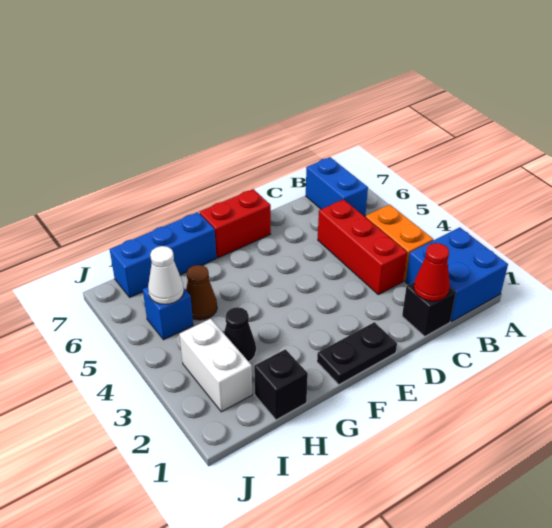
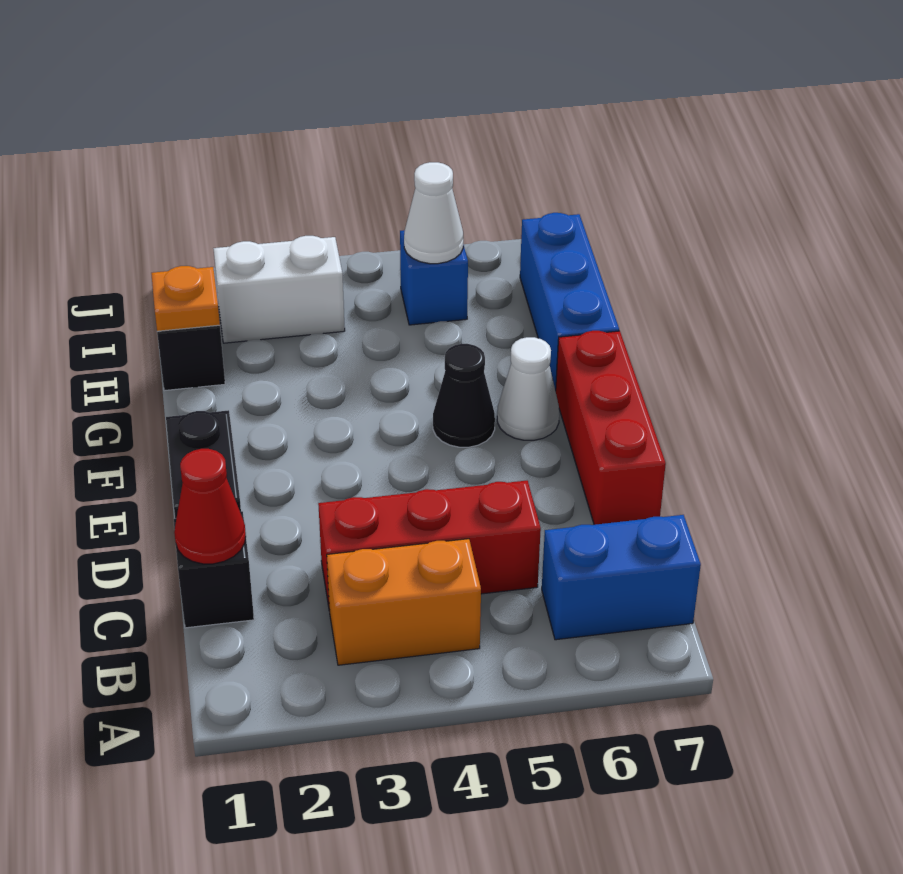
blue 2x2 brick [406,227,508,322] -> none
red 1x2 brick [199,189,271,258] -> red 1x3 brick [556,331,666,525]
none -> white 1x1 cone [497,337,559,440]
none -> orange 1x1 plate [151,266,220,331]
black 1x1 cone [224,307,256,362] -> black 1x1 cone moved to [433,344,495,447]
brown 1x1 cone [186,265,217,320] -> none

